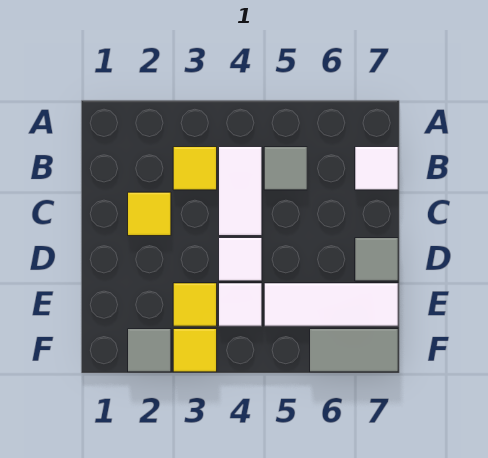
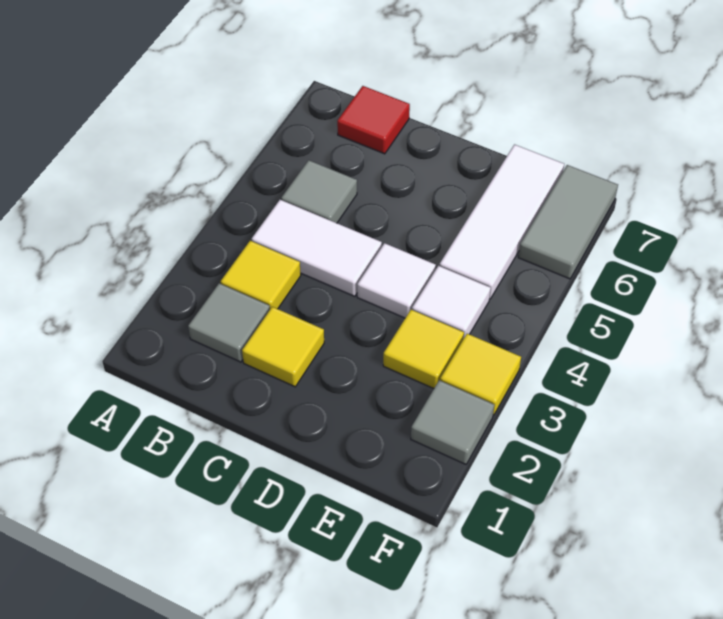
white 1x1 tile [355,147,398,190] -> red 1x1 tile [337,86,410,154]
grey 1x1 tile [355,238,398,281] -> grey 1x1 tile moved to [188,283,270,362]

